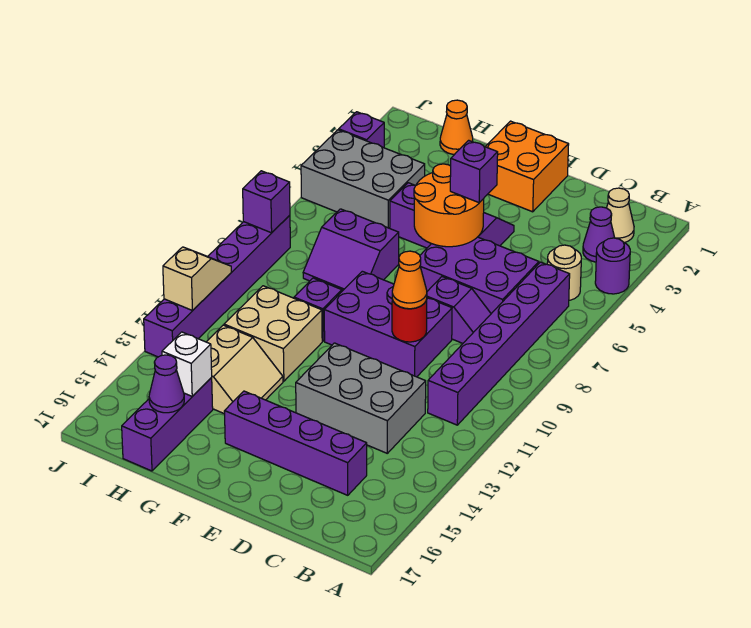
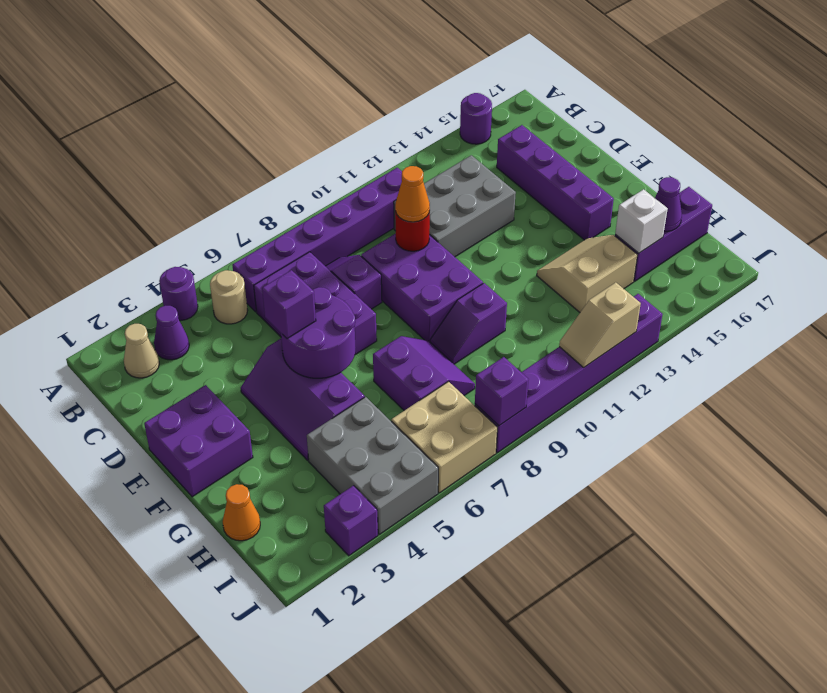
none -> purple 1x1 round brick [460,93,492,144]
grey 2x3 brick [296,343,426,453] -> grey 2x3 brick turned to [394,155,516,257]
orange 2x2 brick [485,121,569,212] -> purple 2x2 brick [144,385,253,497]
orange 2x2 round brick [414,164,484,247] -> purple 2x2 round brick [281,287,355,378]
tan 2x2 brick [224,286,322,381] -> tan 2x2 brick moved to [391,382,497,493]

